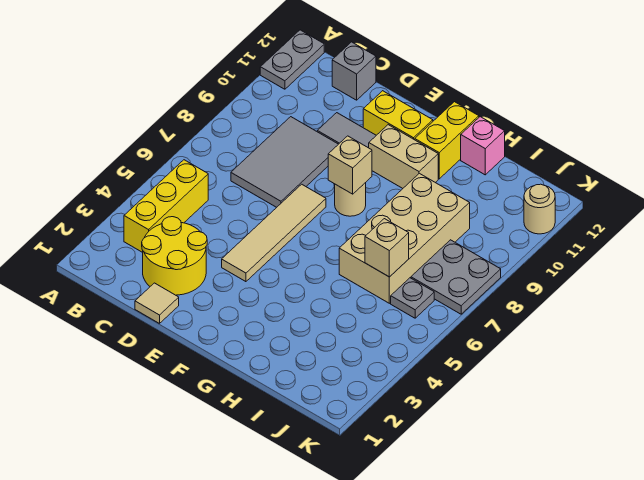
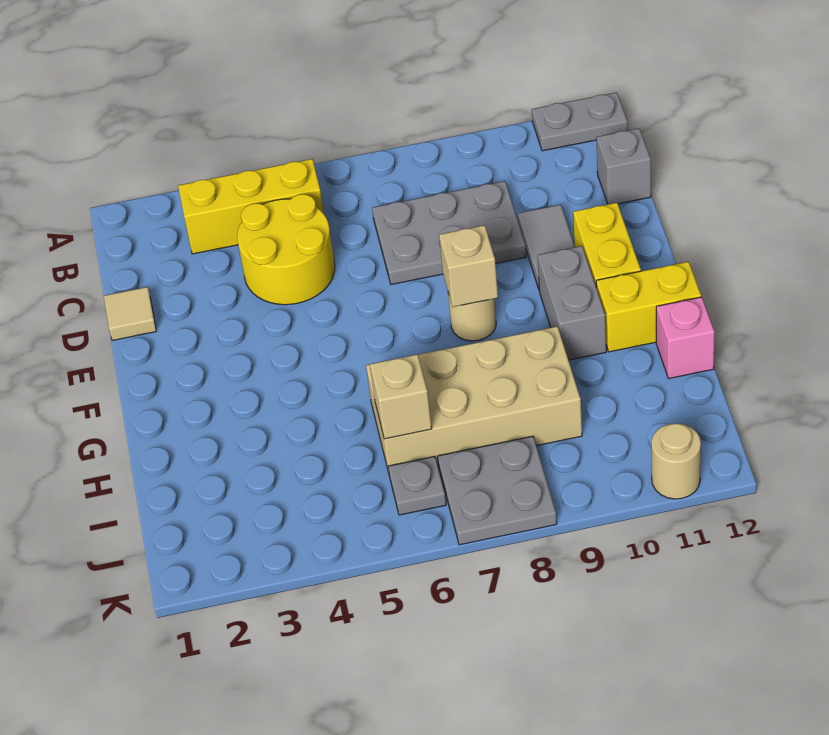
yellow 2x2 round brick [142,217,207,295] -> yellow 2x2 round brick moved to [237,194,335,305]
grey 2x3 tile [231,117,338,207] -> grey 2x3 plate [372,181,526,285]
tan 1x4 tile [222,184,326,282] -> none
tan 1x2 brick [369,125,438,188] -> grey 1x2 brick [538,246,606,360]

